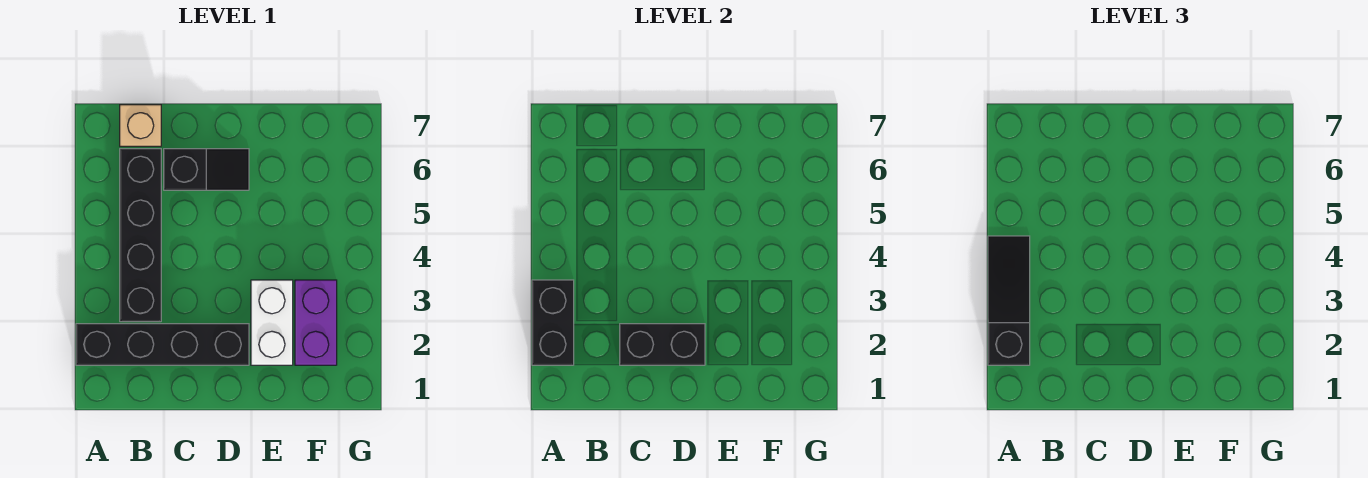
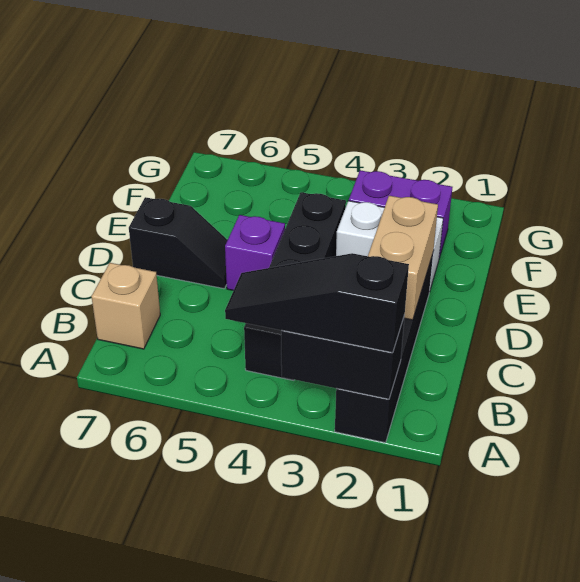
black 1x4 brick [120,149,161,322] -> black 1x4 brick turned to [244,192,346,380]
black 1x2 brick [620,324,705,365] -> tan 1x2 brick [368,196,438,320]
black 1x2 slope [164,149,249,190] -> black 1x2 slope turned to [129,197,227,289]
none -> purple 1x1 brick [225,215,285,290]

